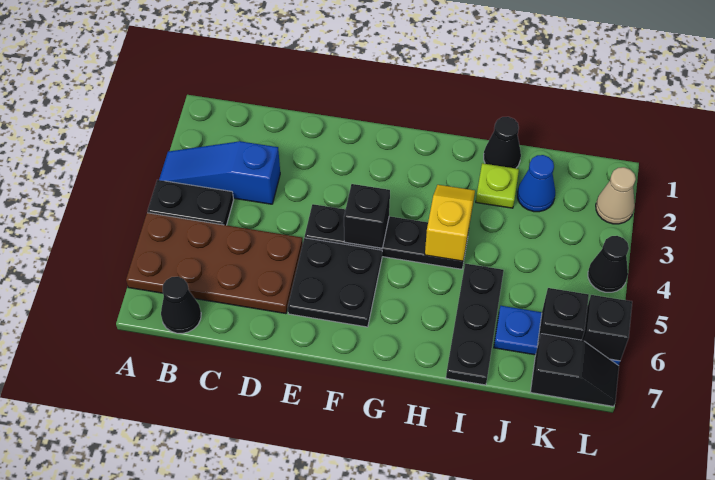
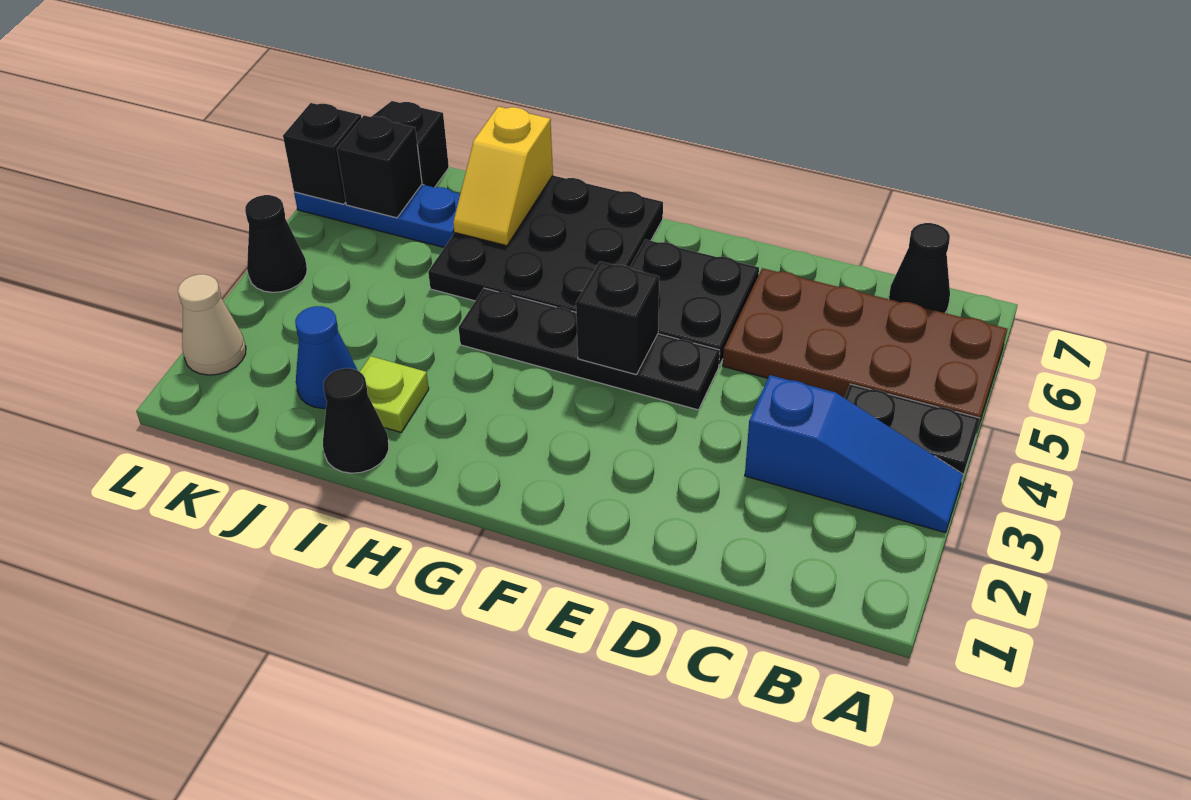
yellow 1x2 slope [425,185,475,261] -> yellow 1x2 slope moved to [453,107,553,246]
black 1x3 plate [446,264,504,385] -> black 3x3 plate [428,176,663,312]

